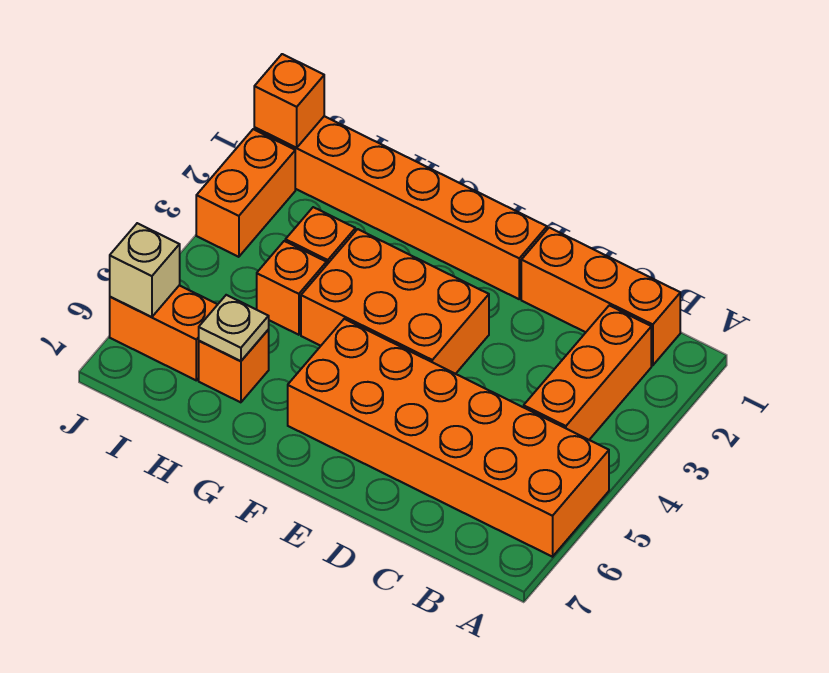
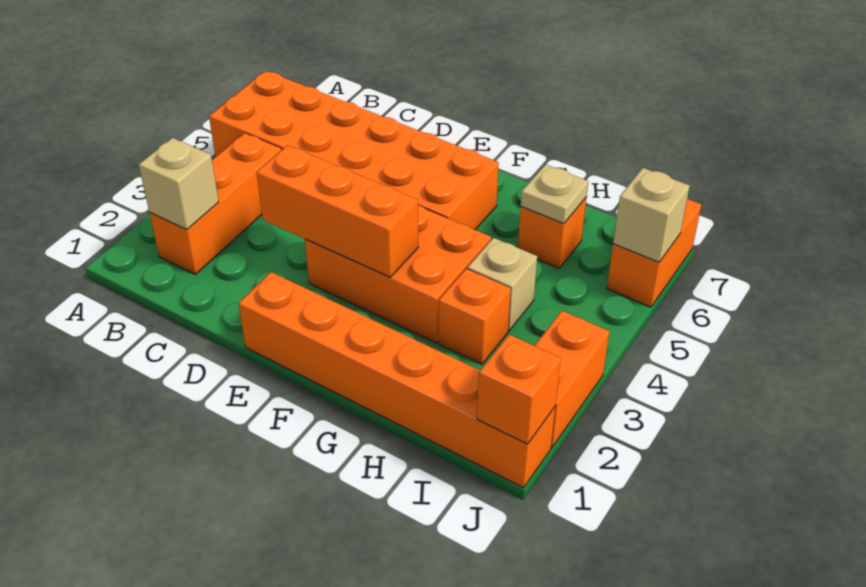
orange 1x3 brick [521,228,680,365] -> orange 1x3 brick moved to [256,145,418,277]
none -> tan 1x1 brick [139,138,219,230]
orange 1x1 brick [257,241,326,335] -> tan 1x1 brick [467,238,537,331]
orange 1x2 brick [110,285,218,380] -> orange 1x2 brick turned to [607,199,701,307]

